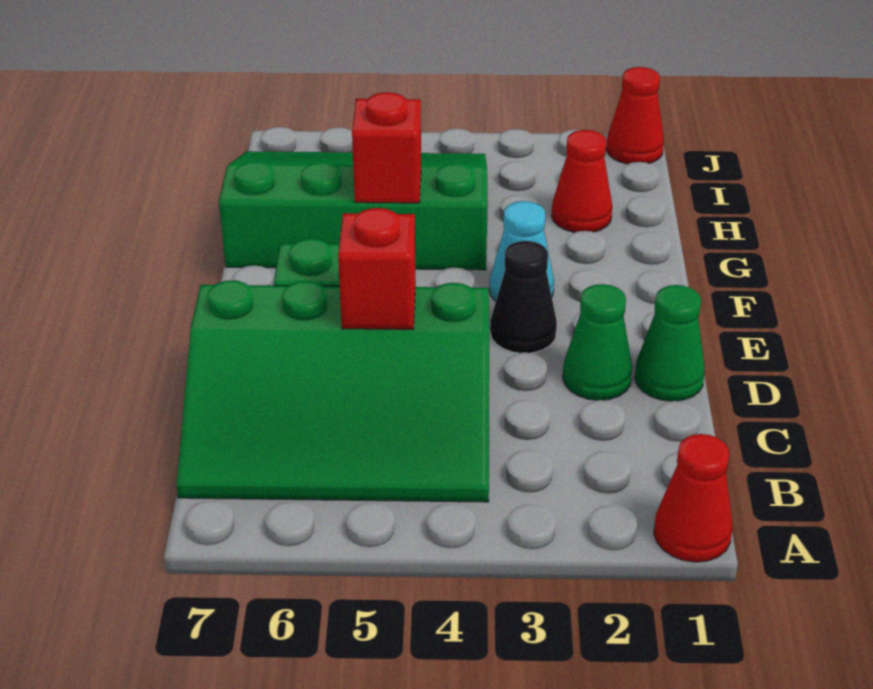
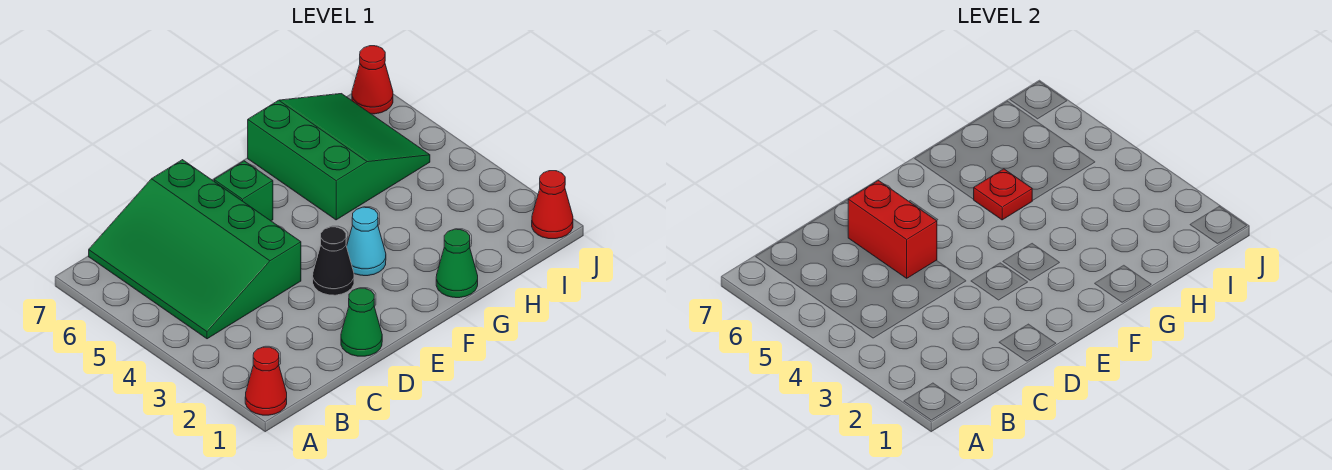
green 1x1 cone [563,284,632,400] -> green 1x1 cone moved to [436,229,478,298]
red 1x1 brick [338,208,416,329] -> red 1x2 brick [848,181,937,278]
green 3x4 slope [219,151,488,270] -> green 3x3 slope [248,94,430,220]
red 1x1 brick [352,92,421,203] -> red 1x1 plate [973,169,1033,220]
red 1x1 cone [551,130,612,232] -> red 1x1 cone moved to [352,46,393,114]

